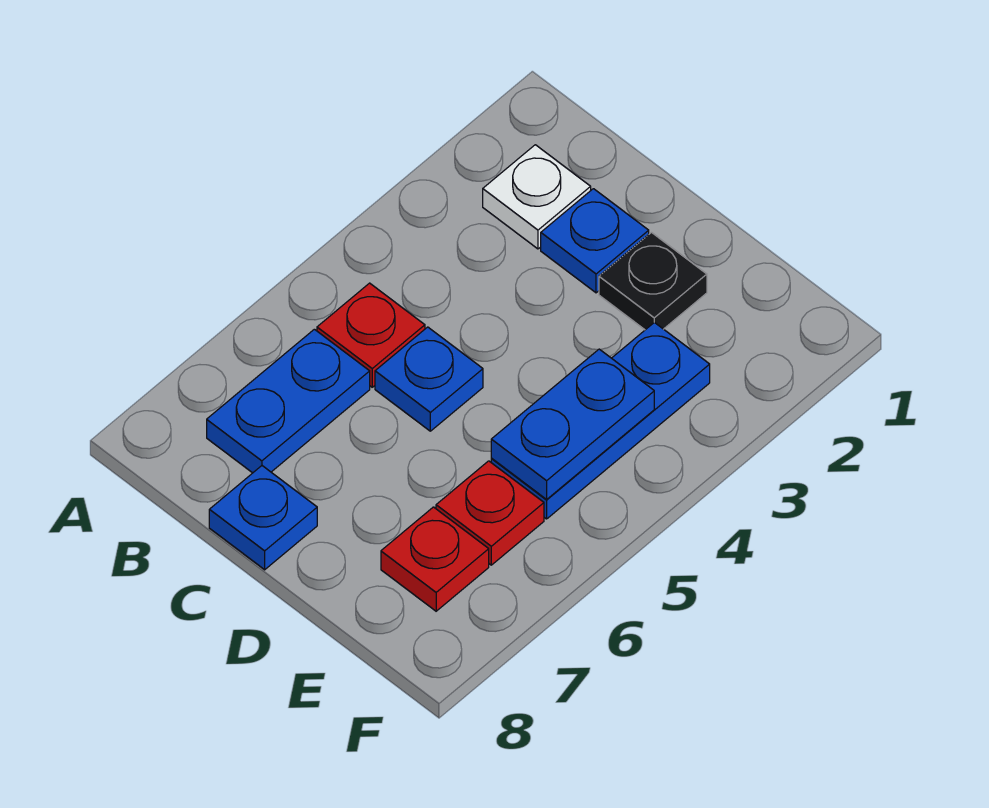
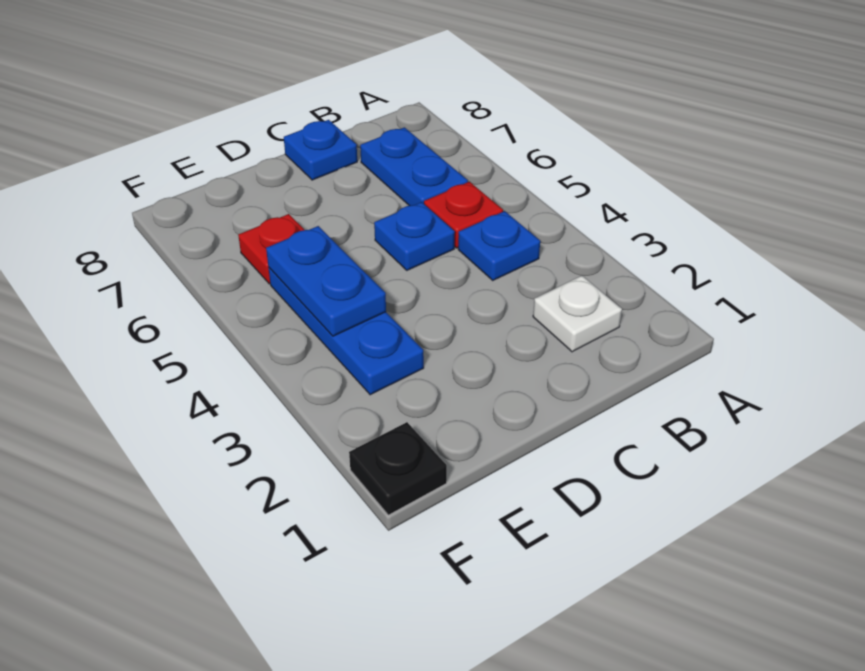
blue 1x1 plate [541,189,649,293] -> blue 1x1 plate moved to [458,211,540,280]
black 1x1 plate [599,233,707,330] -> black 1x1 plate moved to [349,422,447,515]
red 1x1 plate [381,507,489,611] -> none

